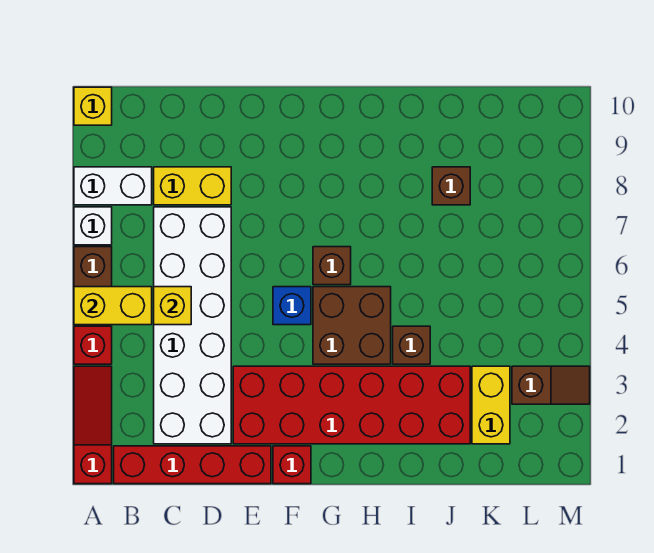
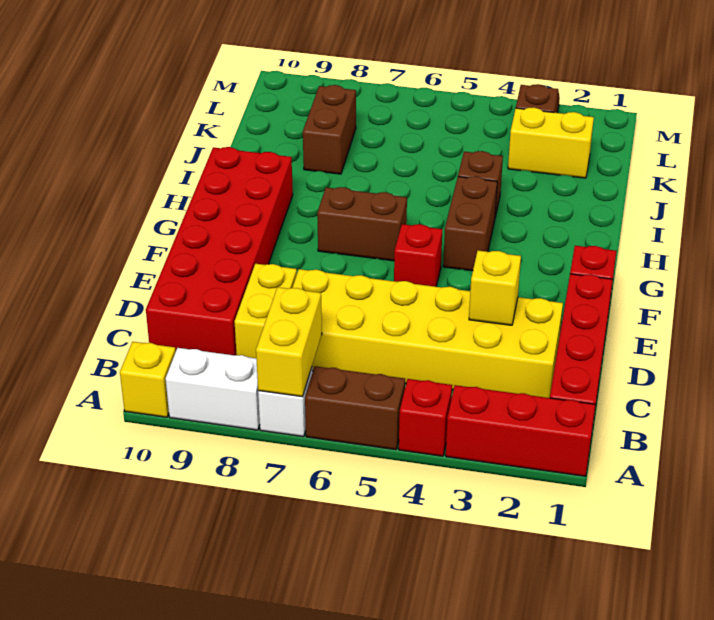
red 1x3 slope [74,366,112,484] -> red 1x3 brick [446,385,595,476]
yellow 1x2 brick [74,287,152,325] -> yellow 1x2 brick moved to [256,287,322,397]
white 1x2 brick [74,167,152,205] -> white 1x2 brick turned to [166,348,260,430]
white 2x6 brick [154,207,231,444] -> yellow 2x6 brick [292,269,563,398]
yellow 1x1 brick [154,287,191,325] -> yellow 1x1 brick moved to [469,251,521,325]
red 2x6 brick [233,366,470,444] -> red 2x6 brick moved to [146,147,293,355]
blue 1x1 brick [273,287,311,325] -> red 1x1 brick [394,224,442,287]
brown 2x2 brick [313,287,391,364] -> brown 1x2 brick [443,176,497,271]
brown 1x1 brick [313,247,351,285] -> brown 1x2 brick [317,187,407,261]
brown 1x1 brick [432,167,470,205] -> brown 1x2 brick [303,85,356,174]

